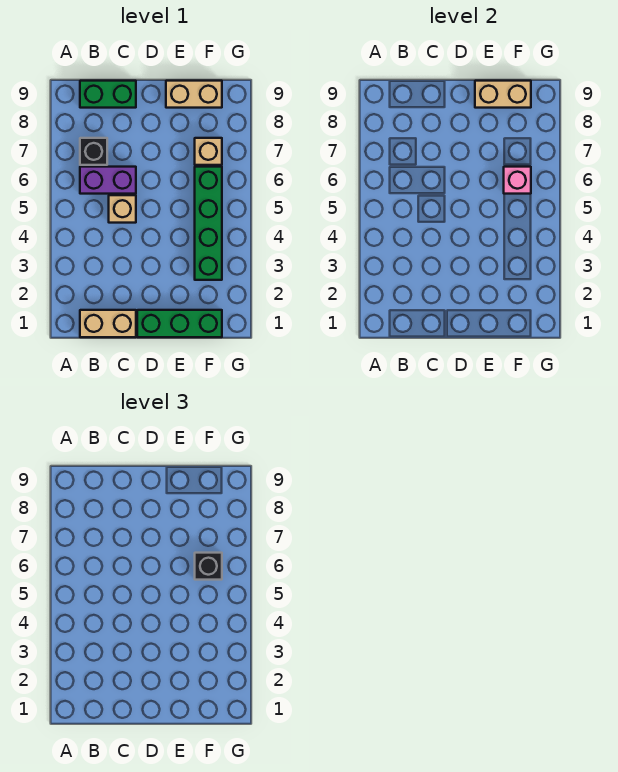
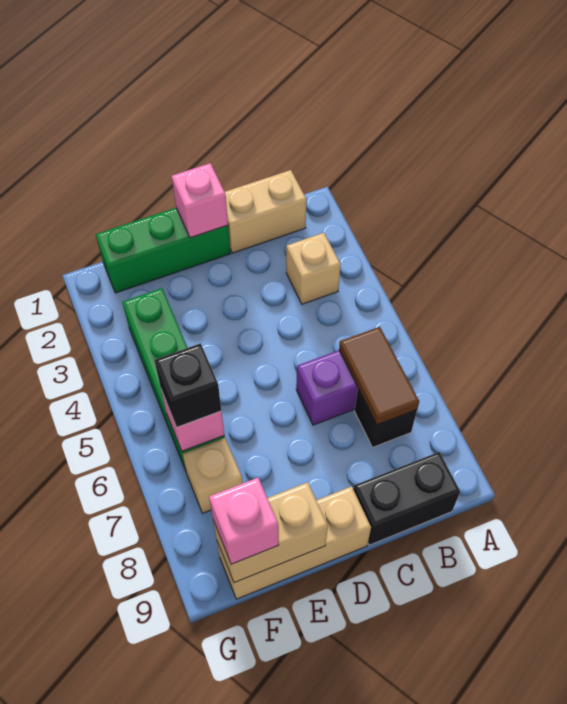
none -> brown 1x2 tile [339,327,419,425]
green 1x2 brick [80,81,136,108] -> black 1x2 brick [353,452,460,545]
tan 1x1 brick [109,195,136,223] -> tan 1x1 brick moved to [286,233,341,304]
none -> pink 1x1 brick [172,163,228,238]
tan 1x2 brick [166,81,222,108] -> tan 1x3 brick [217,486,371,599]
none -> pink 1x1 brick [209,478,279,564]

